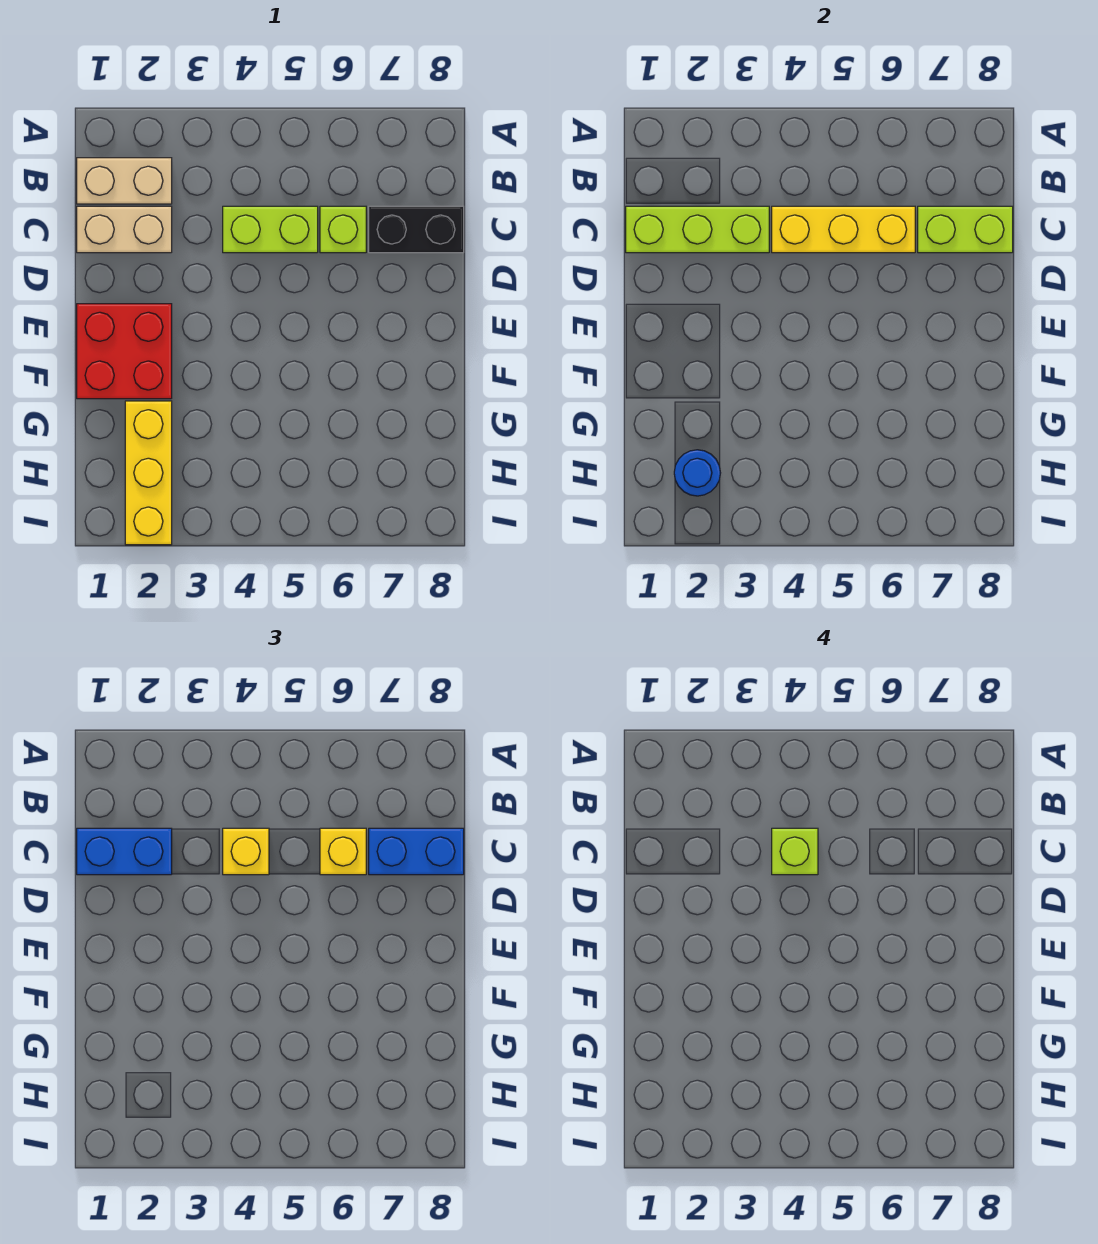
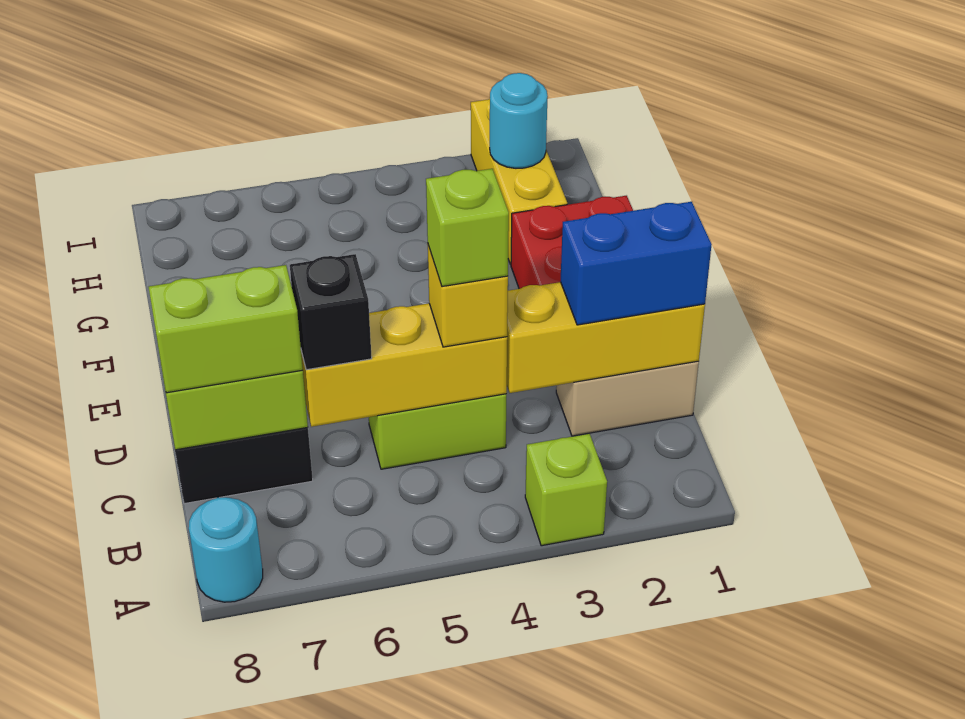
none -> cyan 1x1 round brick [189,497,263,602]
tan 1x2 brick [77,158,172,204] -> none
lime 1x3 brick [626,206,769,253] -> yellow 1x3 brick [507,282,705,393]
lime 1x1 brick [320,206,366,253] -> lime 1x1 brick moved to [525,434,607,546]
yellow 1x1 brick [320,828,366,875] -> black 1x1 brick [290,254,372,370]
blue 1x2 brick [369,828,464,875] -> lime 1x2 brick [149,265,303,393]
blue 1x1 round brick [674,450,720,496] -> cyan 1x1 round brick [490,73,548,168]

